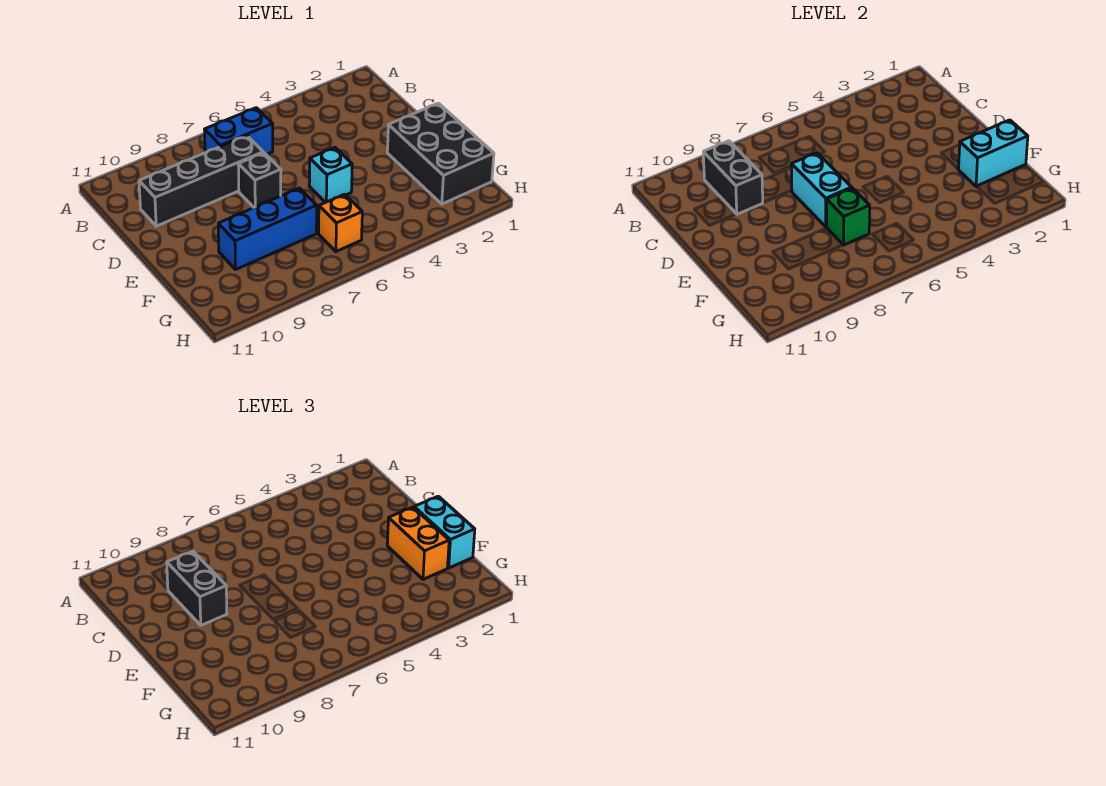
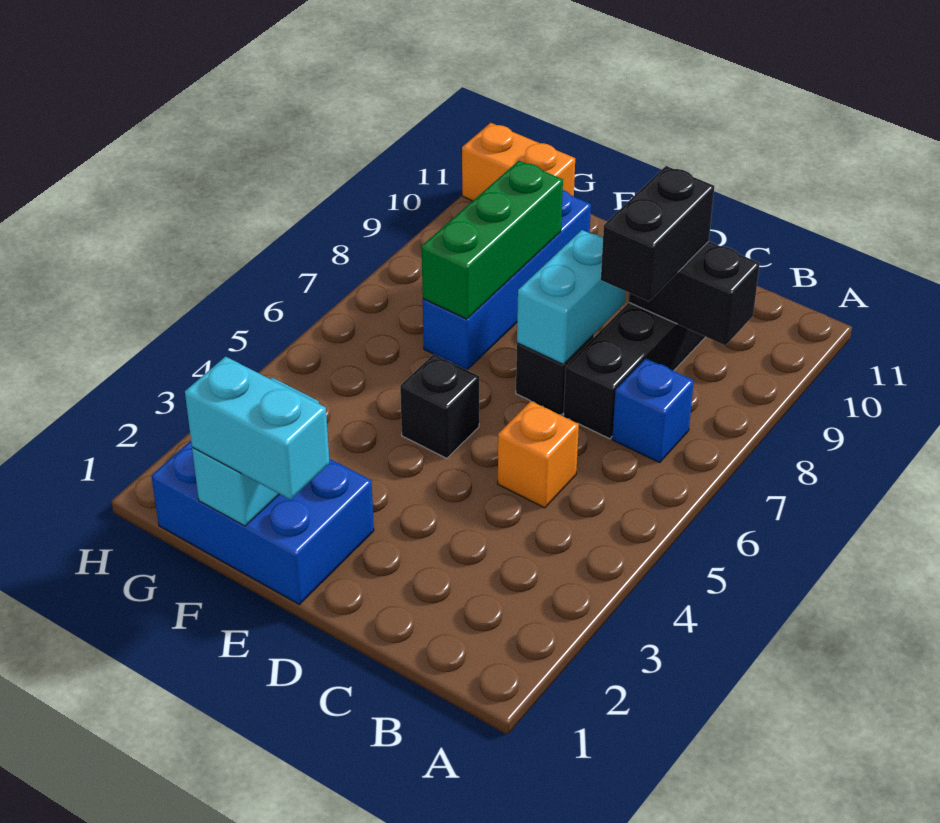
blue 1x2 brick [204,108,273,155] -> blue 1x1 brick [612,358,694,463]
black 1x2 brick [167,551,227,625] -> black 1x2 brick turned to [601,166,714,301]
cyan 1x2 brick [791,153,852,227] -> cyan 1x2 brick turned to [517,230,626,364]
black 2x3 brick [387,103,494,204] -> blue 2x3 brick [151,441,374,604]
orange 1x2 brick [387,507,449,579] -> orange 1x2 brick moved to [462,123,575,201]
cyan 1x1 brick [309,148,352,203] -> black 1x1 brick [400,354,479,458]
blue 1x3 brick [218,188,317,269] -> blue 1x4 brick [423,190,591,370]
green 1x1 brick [827,188,870,245] -> green 1x3 brick [422,161,563,319]
orange 1x1 brick [319,194,362,252] -> orange 1x1 brick moved to [498,401,579,508]

